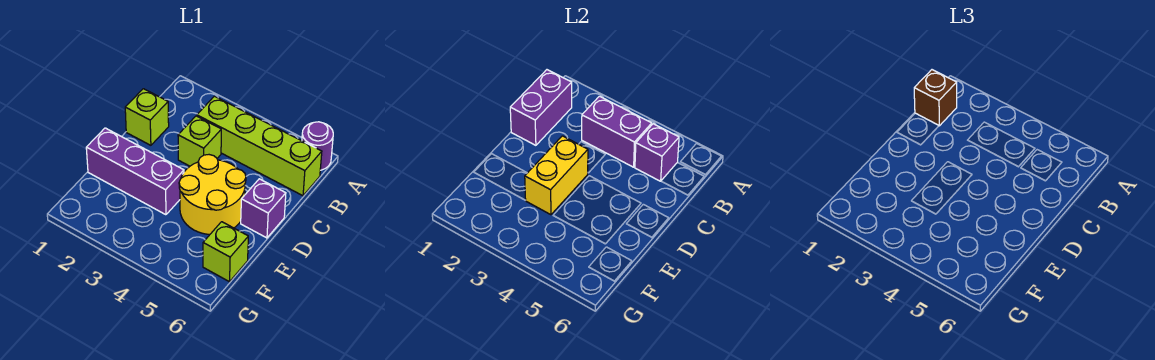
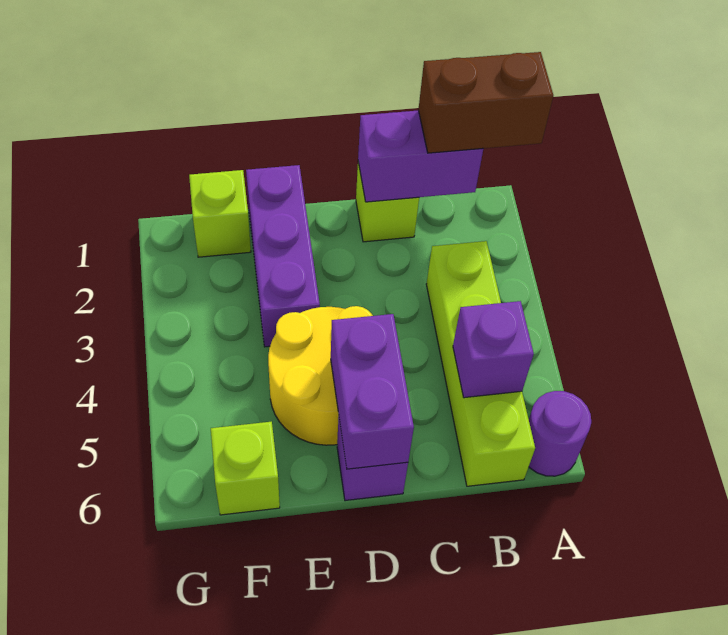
brown 1x1 brick [914,70,957,126] -> brown 1x2 brick [418,52,553,153]
purple 1x2 brick [582,96,652,167] -> purple 1x2 brick moved to [331,314,414,469]
lime 1x1 brick [178,116,221,166] -> lime 1x1 brick moved to [189,170,251,257]
yellow 1x2 brick [525,136,588,215] -> none

